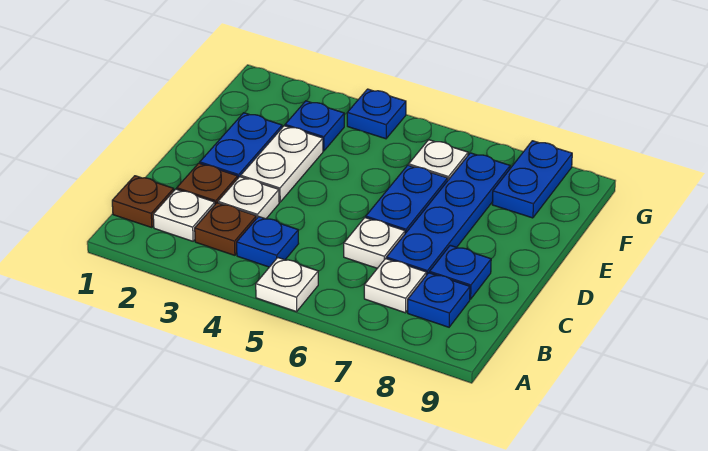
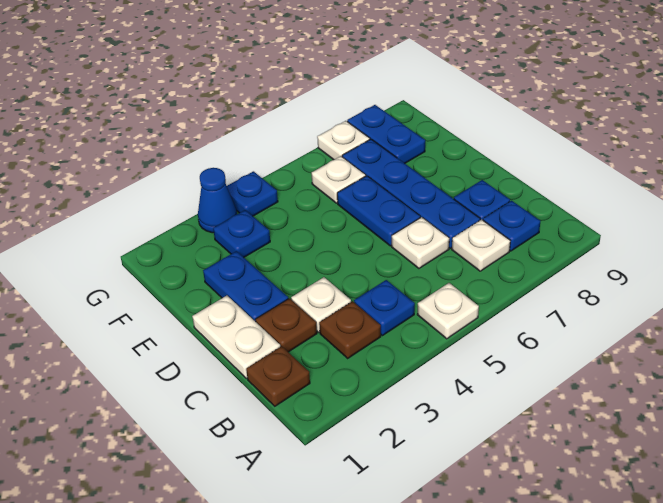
white 1x1 plate [153,189,215,241] -> white 1x1 plate moved to [317,121,370,160]
white 1x2 plate [241,126,323,202] -> white 1x2 plate moved to [192,296,280,379]
none -> blue 1x1 cone [198,168,237,233]

